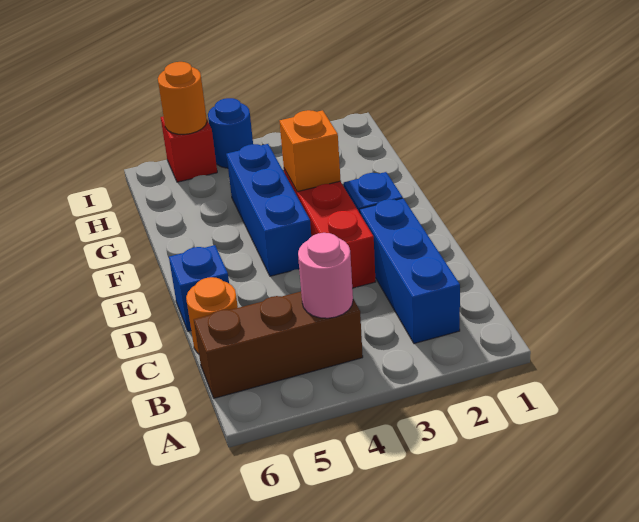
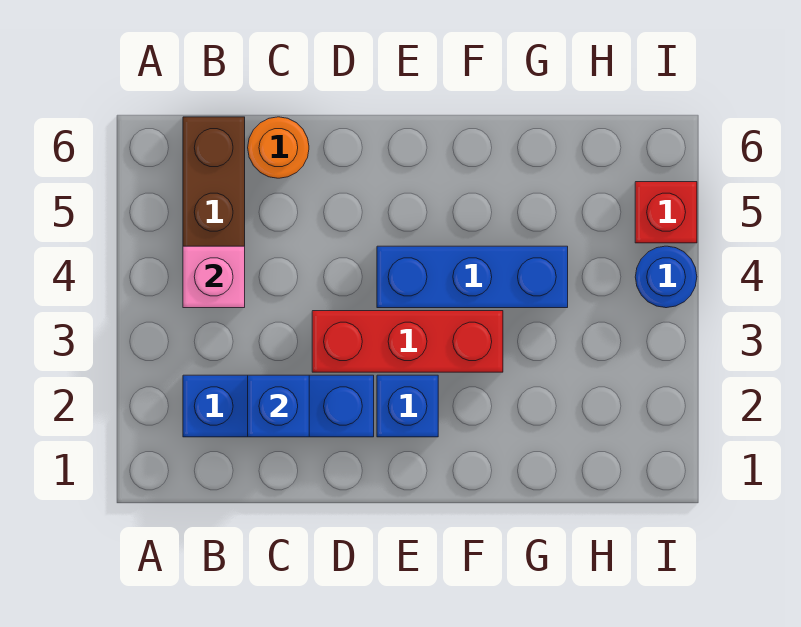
pink 1x1 round brick [298,233,353,318] -> pink 1x1 brick [183,246,245,308]
blue 1x1 brick [169,245,229,331] -> blue 1x1 brick moved to [248,375,309,437]
orange 1x1 brick [280,110,341,192] -> none
orange 1x1 round brick [158,62,207,134] -> none

